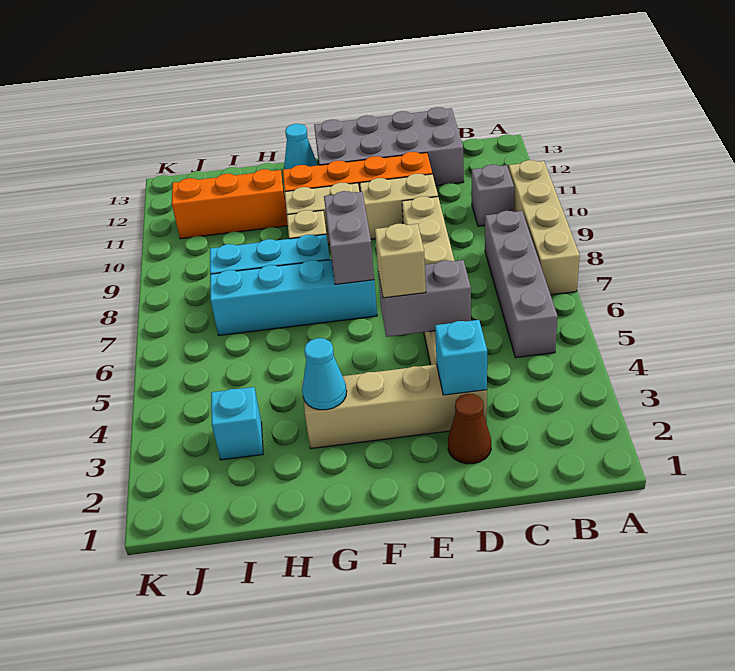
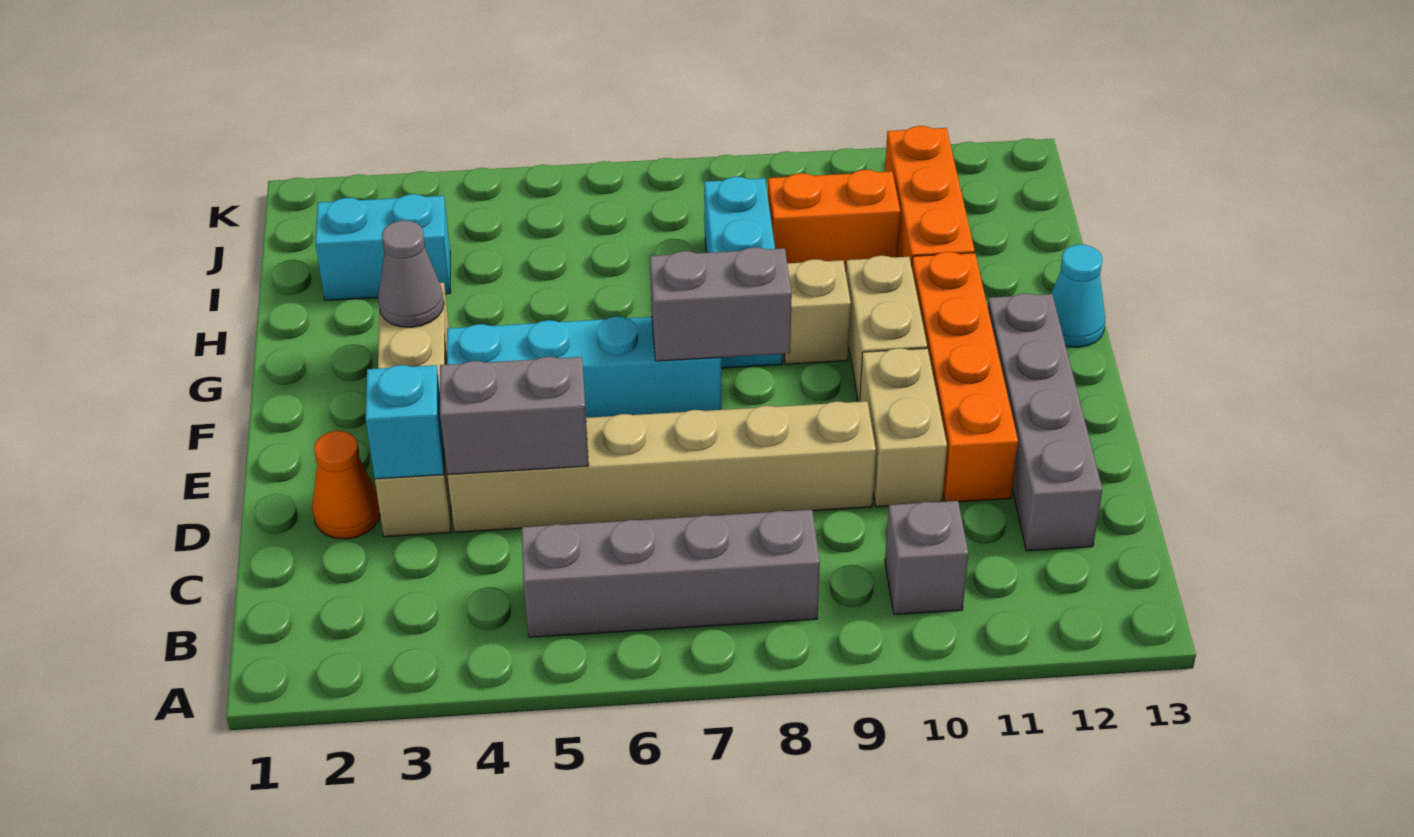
tan 1x4 brick [509,160,580,295] -> none
grey 2x4 brick [314,107,464,186] -> grey 1x4 brick [988,293,1102,551]
brown 1x1 cone [448,394,491,464] -> orange 1x1 cone [312,431,380,539]
grey 1x2 brick [378,260,471,337] -> grey 1x2 brick turned to [440,357,589,475]
tan 1x1 brick [375,224,426,298] -> none
cyan 1x4 brick [210,260,377,335] -> cyan 1x4 brick turned to [447,316,721,418]
cyan 1x1 cone [302,338,347,410] -> grey 1x1 cone [378,220,444,327]
cyan 1x1 brick [211,387,263,460] -> cyan 1x2 brick [315,194,451,300]
none -> orange 1x2 brick [768,170,900,271]

